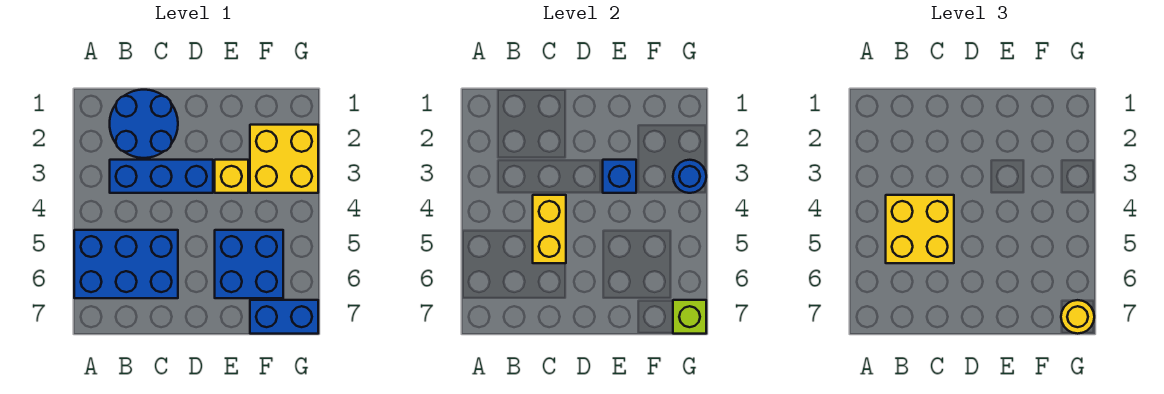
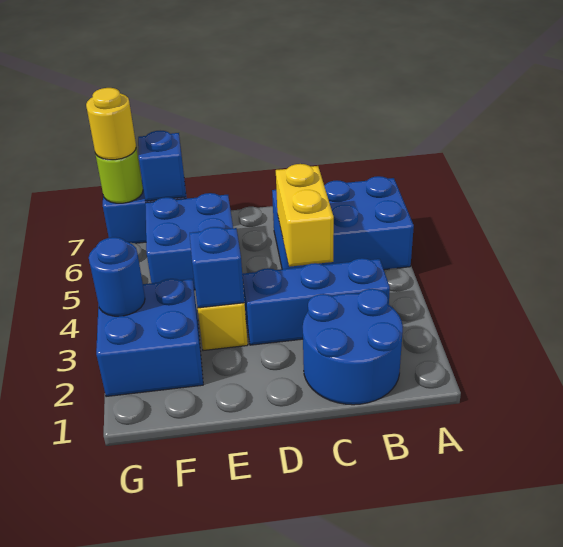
yellow 2x2 brick [886,195,954,263] -> none
yellow 2x2 brick [250,125,318,193] -> blue 2x2 brick [96,279,203,397]
none -> blue 1x1 brick [138,131,186,201]
lime 1x1 brick [673,300,706,334] -> lime 1x1 round brick [96,148,143,203]

